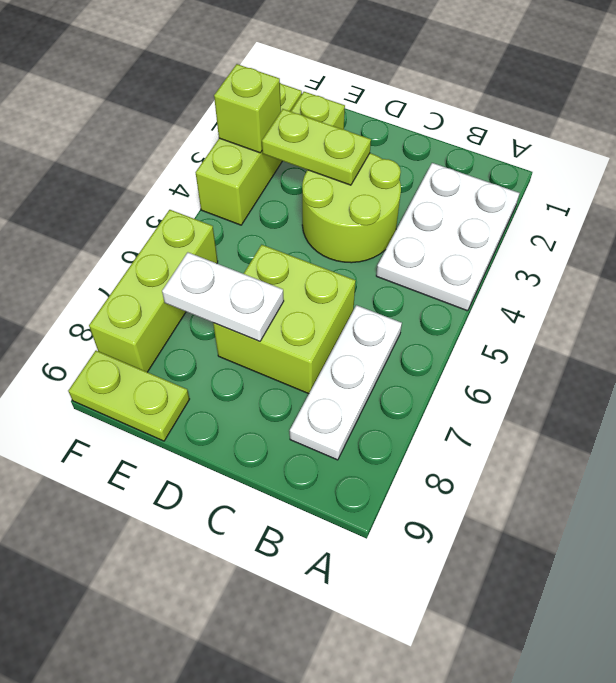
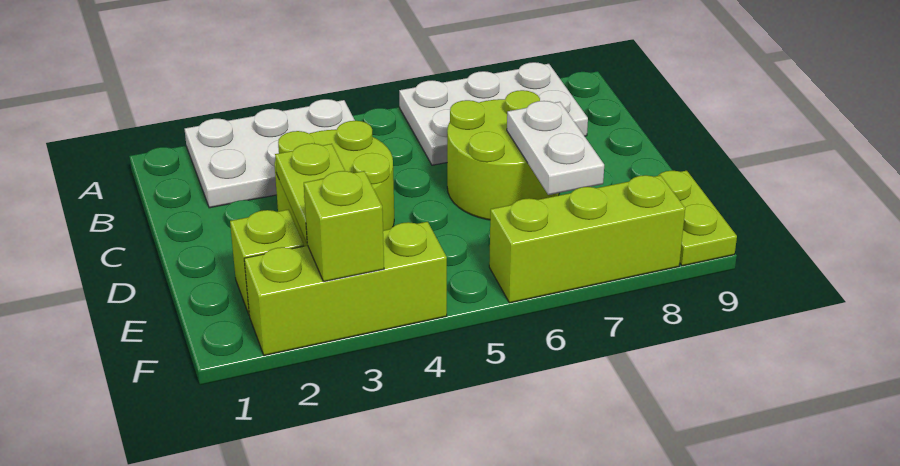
white 1x3 plate [290,305,402,460] -> white 2x3 plate [399,62,588,165]
lime 2x2 brick [213,245,356,394] -> lime 2x2 round brick [447,90,559,220]

